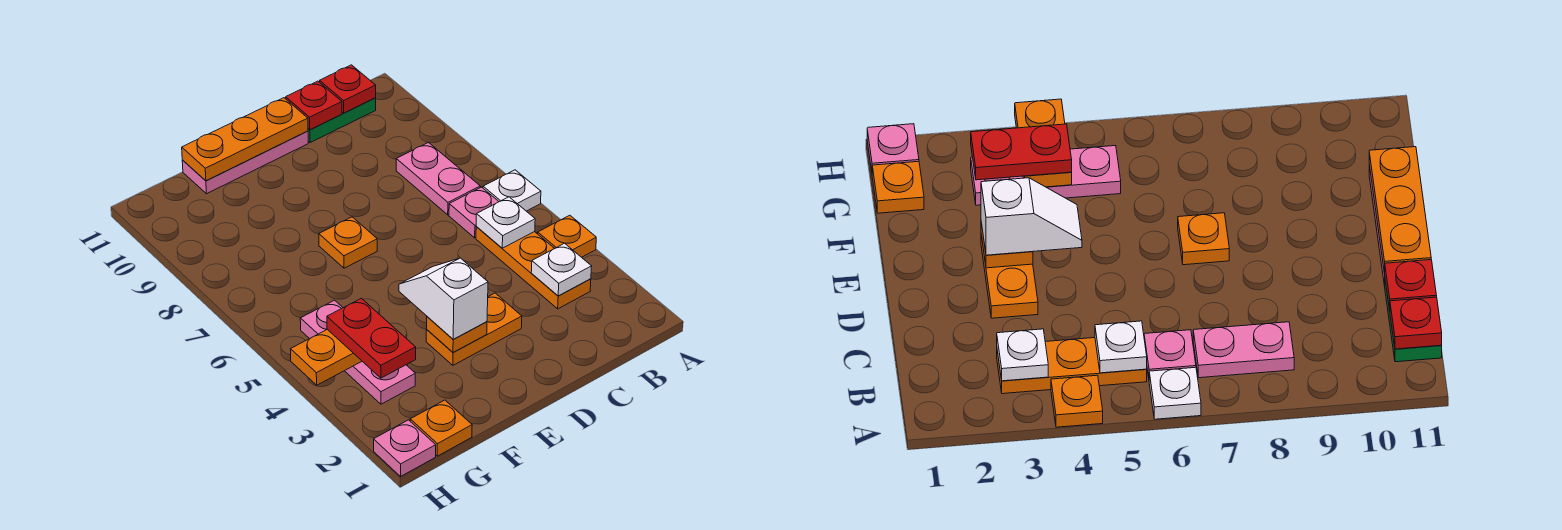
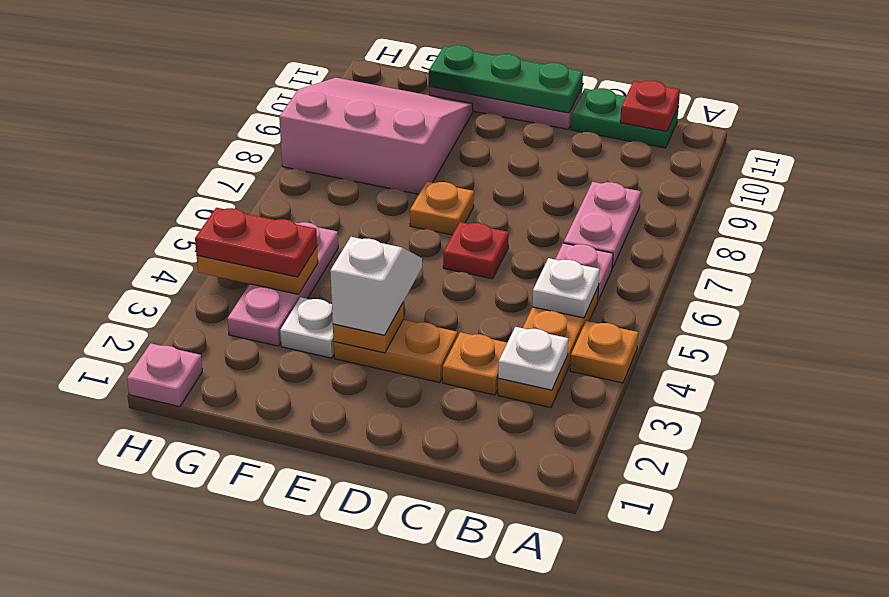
white 1x1 plate [483,170,541,211] -> white 1x1 plate moved to [280,297,334,358]
red 1x1 plate [286,81,342,130] -> red 1x1 plate moved to [443,222,509,279]
orange 1x3 plate [182,98,308,181] -> green 1x3 plate [429,45,583,113]
none -> pink 3x3 slope [279,78,473,194]
orange 1x1 plate [410,400,472,456] -> orange 1x1 plate moved to [443,332,507,395]
red 1x2 plate [327,298,416,378] -> red 1x2 plate turned to [195,208,317,277]

